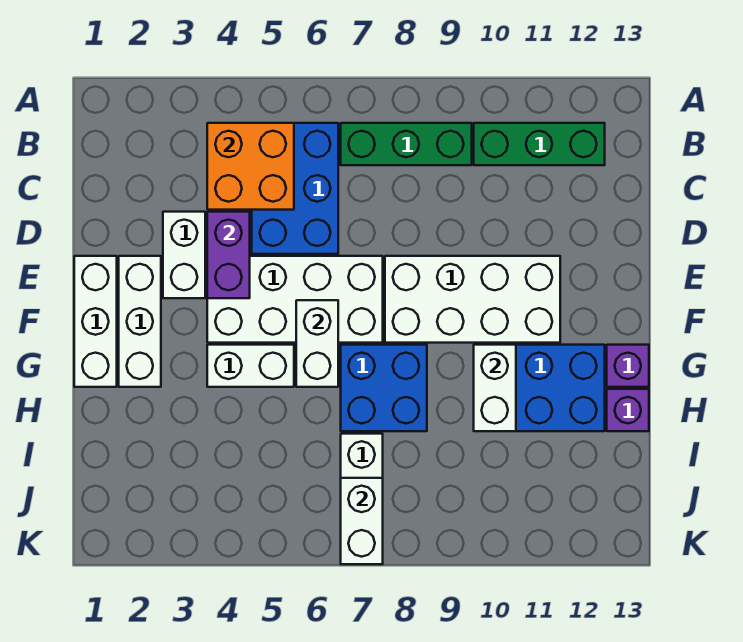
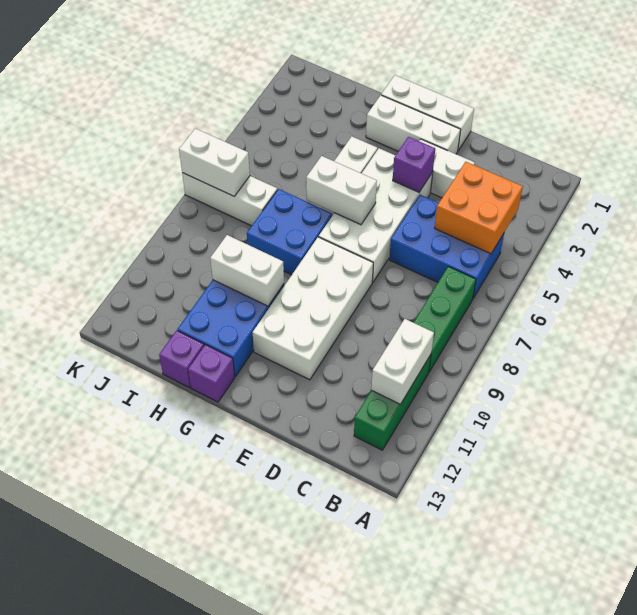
none -> white 1x2 brick [371,319,434,404]
purple 1x2 brick [207,212,250,298] -> purple 1x1 brick [393,137,435,192]

